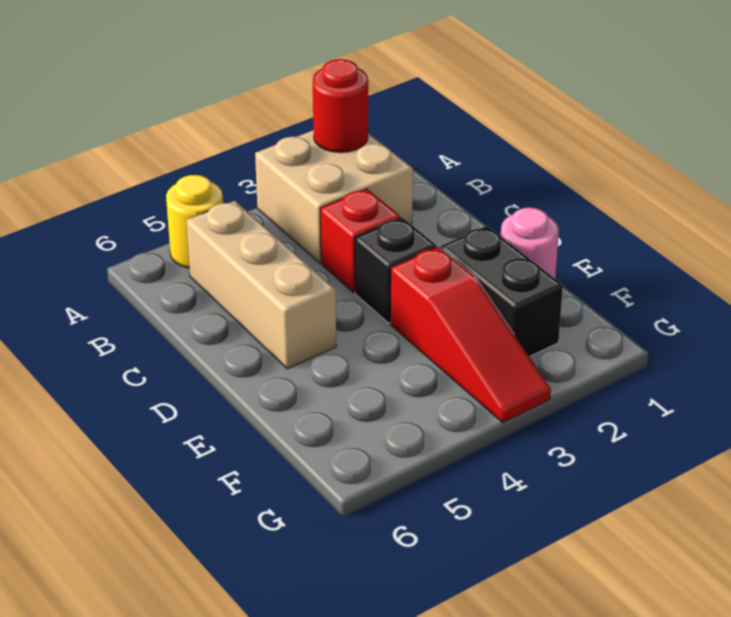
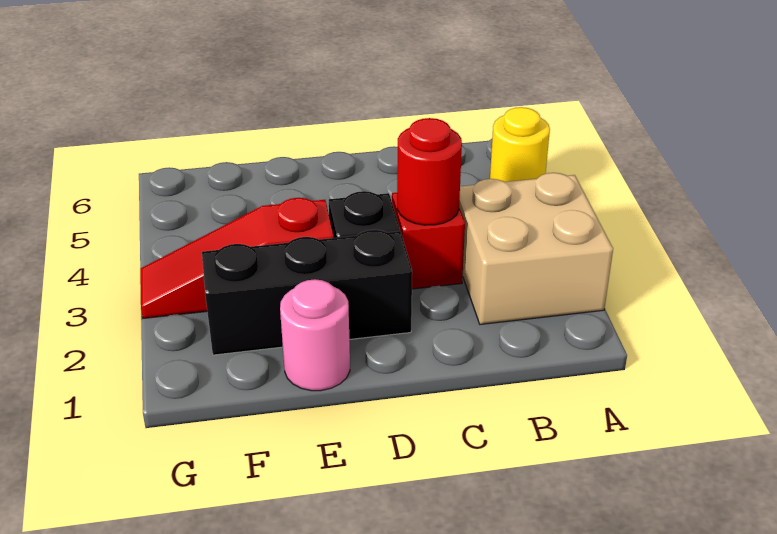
red 1x1 round brick [313,59,368,153] -> red 1x1 round brick moved to [397,118,462,225]
tan 1x3 brick [186,201,336,369] -> none
black 1x2 brick [441,226,563,357] -> black 1x3 brick [202,230,412,355]

